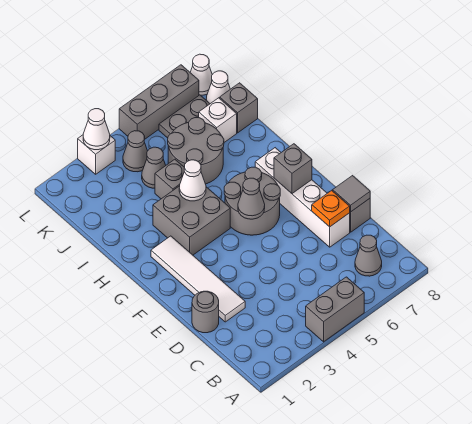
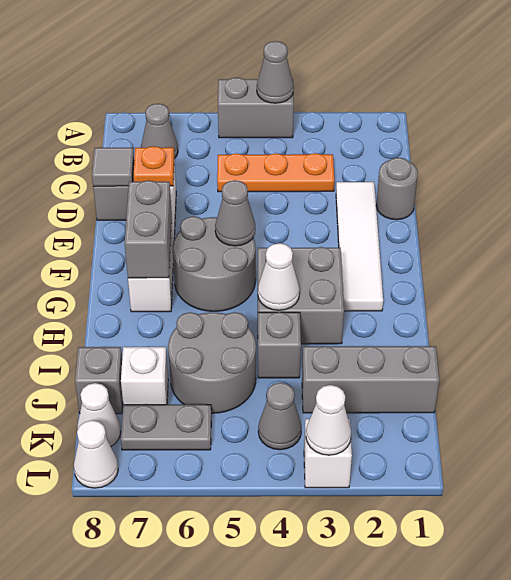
none -> orange 1x3 plate [217,153,334,192]
grey 1x1 brick [274,144,312,194] -> grey 1x2 brick [125,180,172,278]
grey 1x1 cone [142,147,166,188] -> grey 1x1 cone moved to [257,41,294,103]
grey 1x3 brick [119,65,199,139] -> grey 1x3 brick moved to [302,346,439,413]

